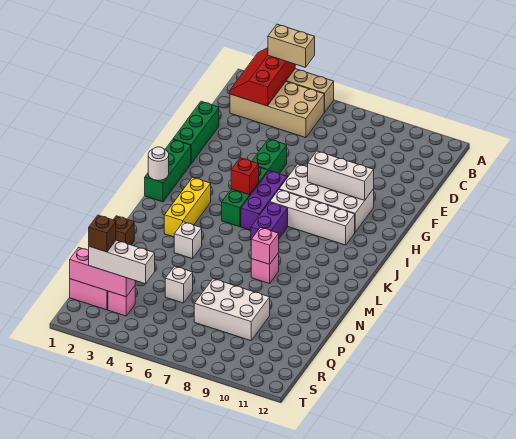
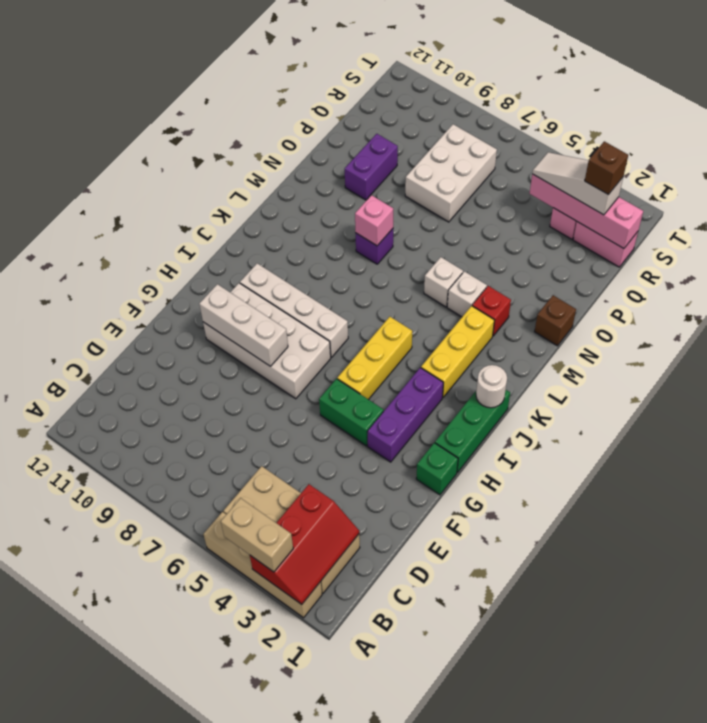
green 1x3 brick [173,101,219,163] -> green 1x1 brick [416,443,458,495]
green 1x2 brick [252,139,287,174] -> green 1x2 brick turned to [319,379,384,446]
green 1x3 brick [222,167,268,227] -> yellow 1x3 brick [337,317,412,400]
purple 1x3 brick [241,171,287,230] -> purple 1x3 brick moved to [367,368,443,462]
red 1x1 brick [231,158,259,195] -> red 1x1 brick moved to [472,286,511,336]
purple 1x2 brick [251,202,288,240] -> purple 1x2 brick moved to [345,134,398,200]
pink 1x1 brick [251,253,279,284] -> purple 1x1 brick [356,229,393,264]
white 1x1 brick [165,266,193,303] -> white 1x1 brick moved to [424,257,463,307]
white 2x3 brick [194,279,270,341] -> white 2x3 brick turned to [405,124,497,222]
pink 1x3 brick [70,247,135,297] -> pink 1x4 brick [530,174,643,249]
white 1x3 brick [89,240,155,284] -> white 1x3 slope [532,152,623,215]

